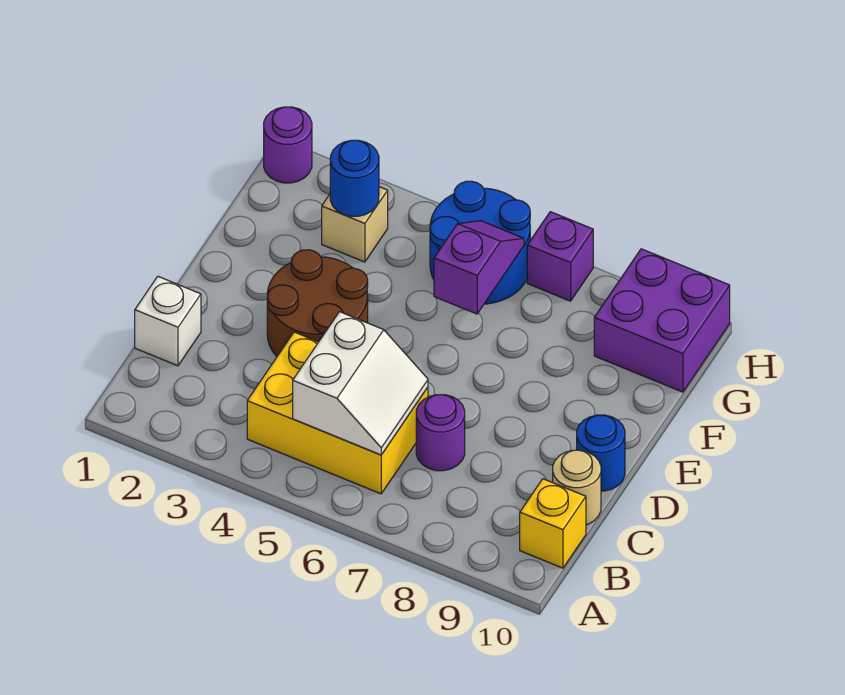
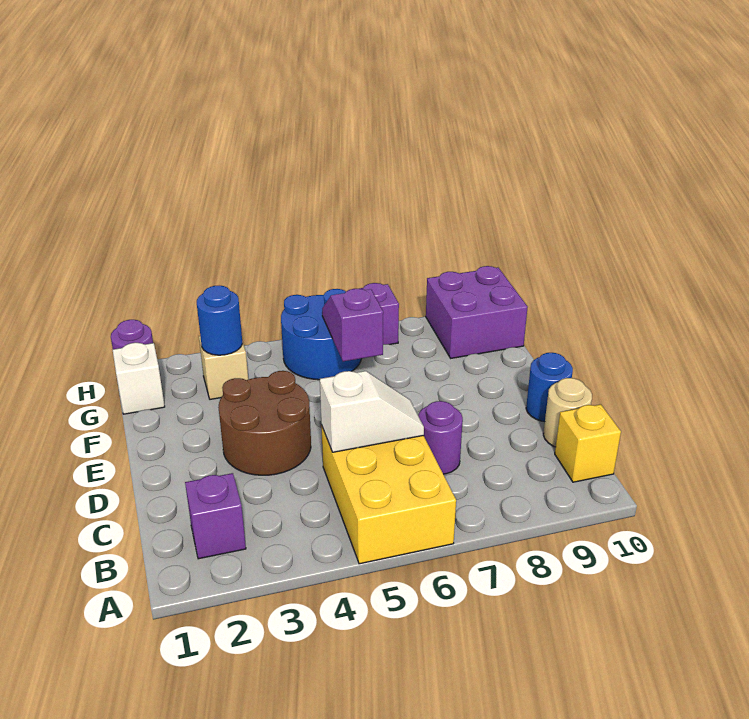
none -> purple 1x1 brick [185,473,246,559]
yellow 2x3 brick [247,332,428,494] -> yellow 2x3 brick turned to [321,425,456,564]
white 2x2 slope [293,312,428,455] -> white 1x2 slope [320,371,424,452]
white 1x1 brick [135,277,201,366] -> white 1x1 brick moved to [113,343,165,414]

